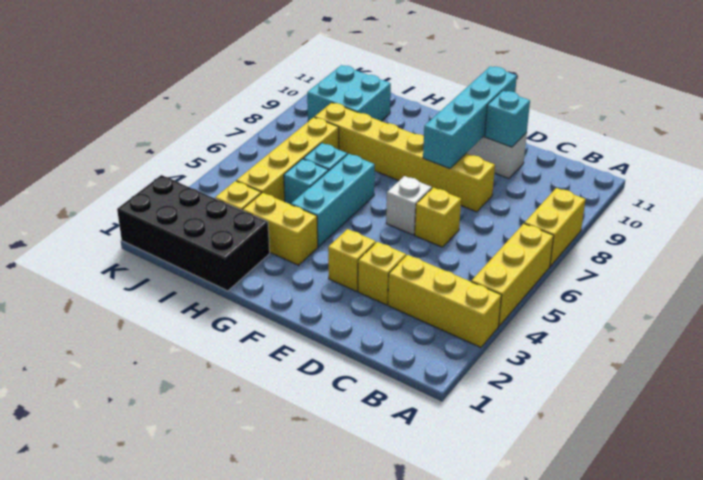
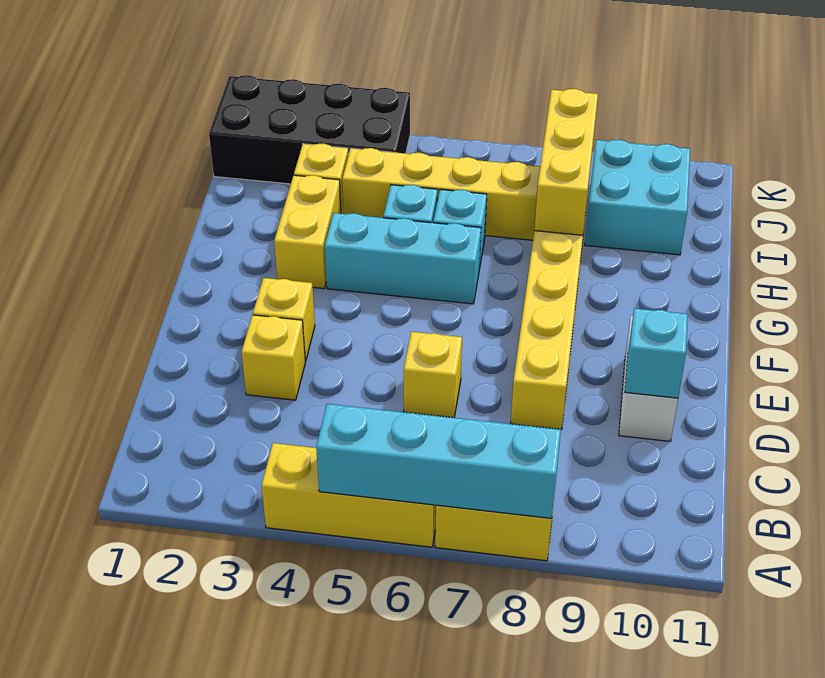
yellow 1x3 brick [388,255,502,347] -> yellow 1x3 brick moved to [534,89,598,235]
white 1x1 brick [386,176,432,235] -> none
cyan 1x4 brick [423,66,517,169] -> cyan 1x4 brick moved to [316,404,561,518]
black 2x4 brick [117,175,270,291] -> black 2x4 brick turned to [209,75,410,184]

